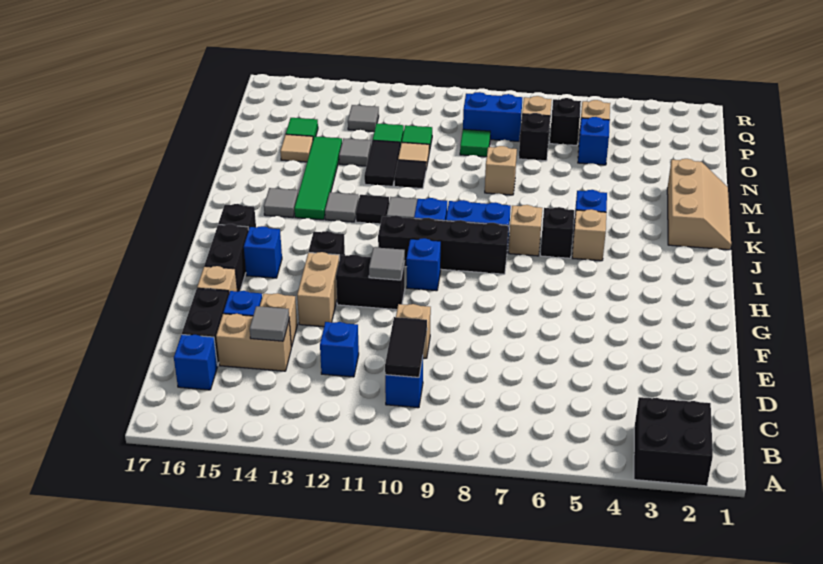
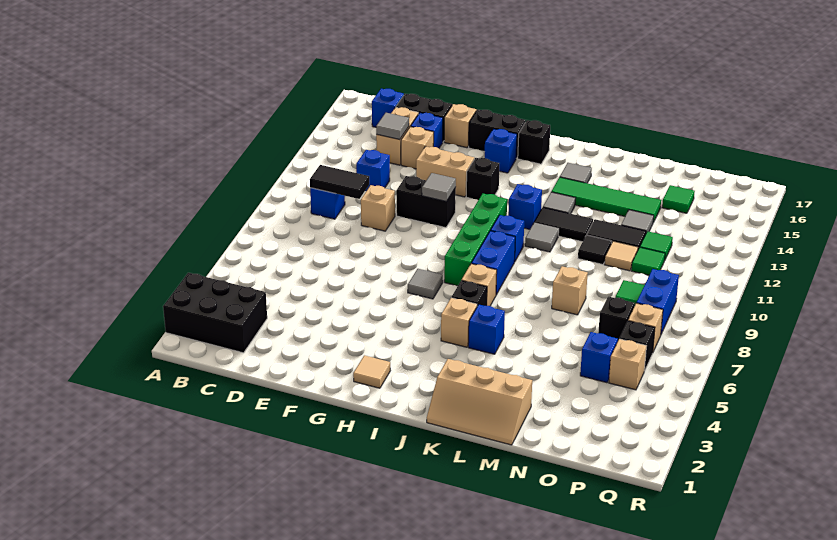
black 2x2 brick [634,397,713,486] -> black 2x3 brick [163,273,267,353]
black 1x2 brick [336,255,405,310] -> black 1x2 brick turned to [396,176,456,228]
blue 1x1 brick [406,238,441,291] -> blue 1x1 brick moved to [508,184,542,229]
black 1x4 brick [378,215,509,274] -> green 1x4 brick [444,194,507,286]
black 1x1 tile [356,195,389,224] -> black 1x2 tile [534,208,593,242]
tan 1x1 tile [280,134,313,162] -> tan 1x1 tile moved to [353,355,390,388]
grey 1x1 tile [348,105,379,132] -> grey 1x1 tile moved to [408,269,443,299]

